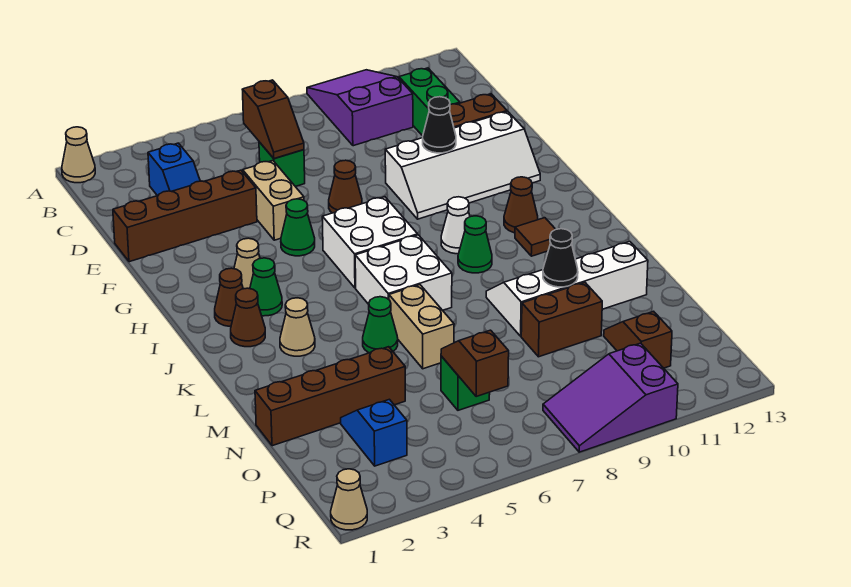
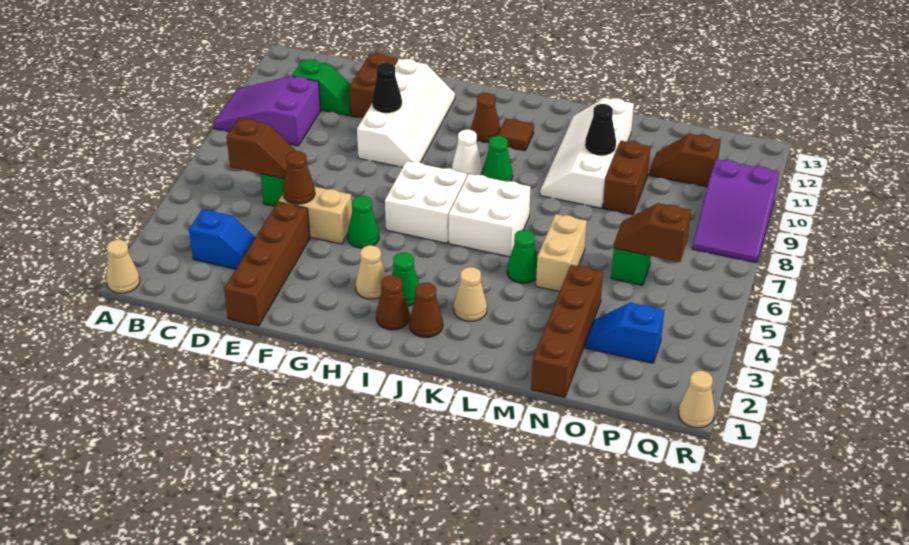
green 1x2 brick [399,68,460,136] -> green 1x2 slope [292,59,351,116]
brown 1x1 cone [329,160,362,213] -> brown 1x1 cone moved to [283,151,315,204]
tan 1x2 brick [389,285,454,369] -> tan 1x2 brick turned to [536,214,587,292]

